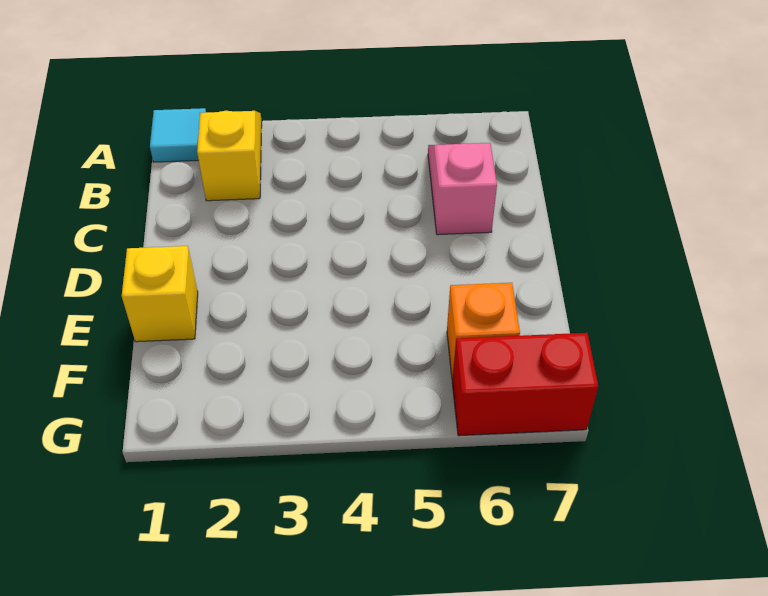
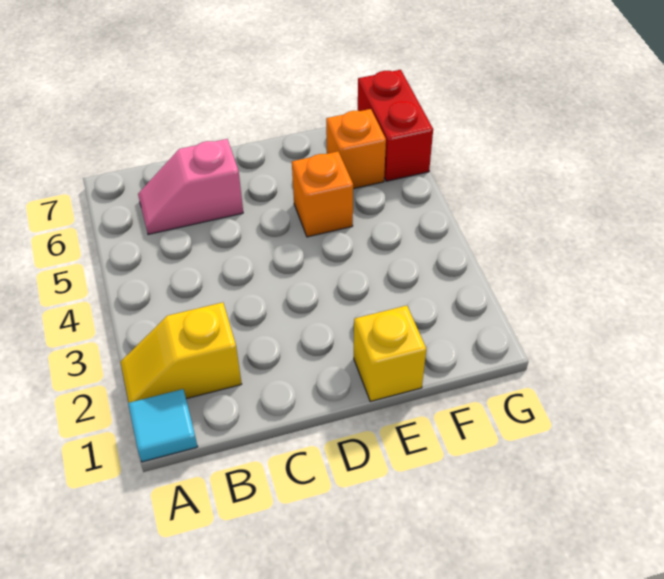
none -> orange 1x1 brick [292,152,353,237]

